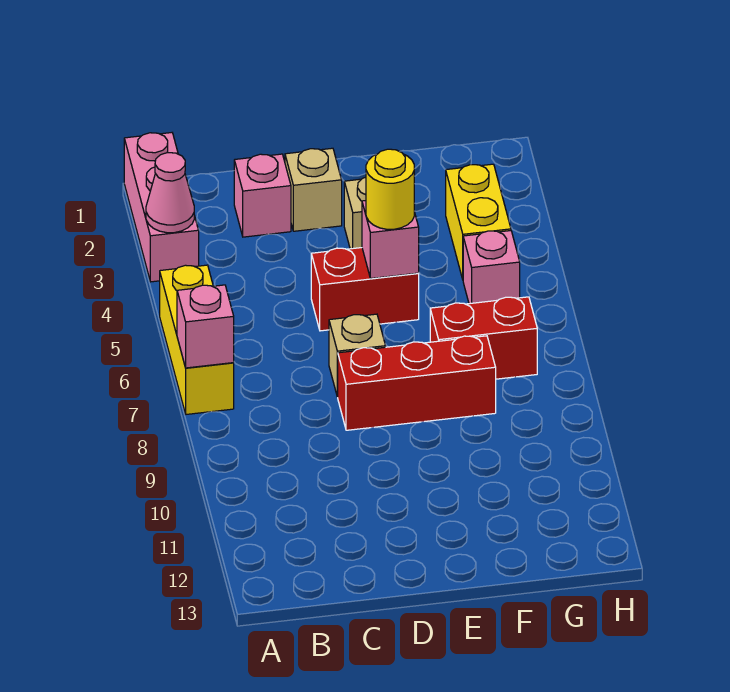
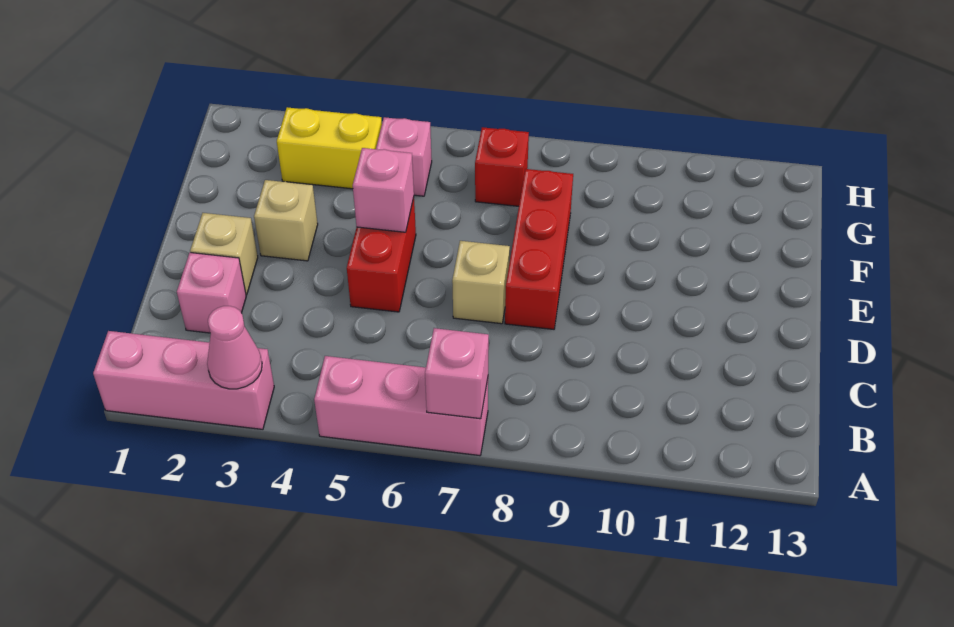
yellow 1x3 brick [160,265,234,414] -> pink 1x3 brick [314,356,488,456]
yellow 1x1 round brick [366,149,414,229] -> none
red 1x2 brick [430,297,537,379] -> red 1x1 brick [475,127,529,206]

